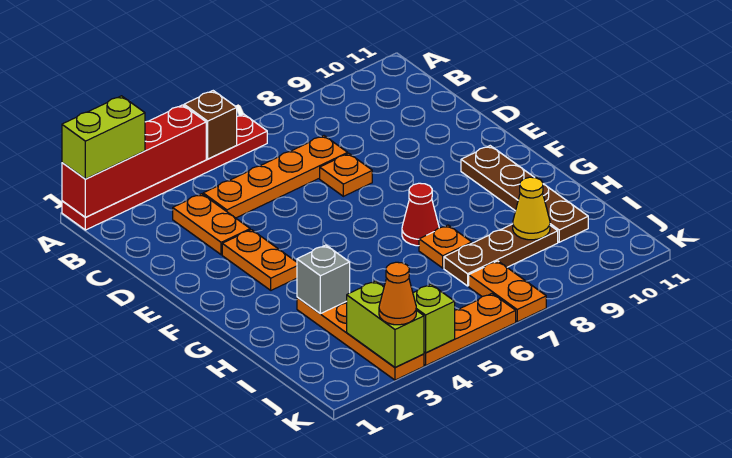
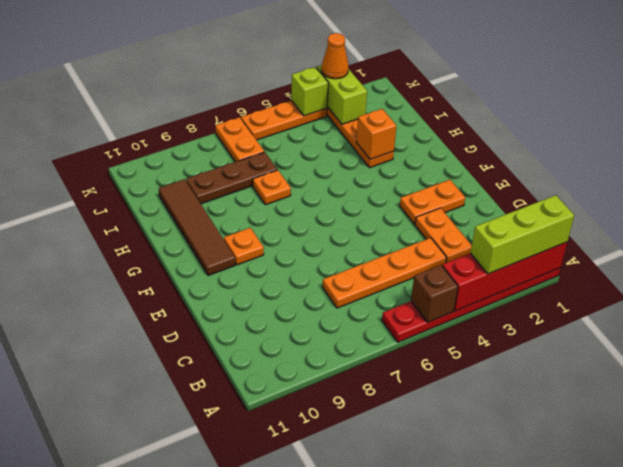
lime 1x2 brick [62,96,145,179] -> lime 1x3 brick [470,195,574,274]
orange 1x1 plate [320,153,372,196] -> orange 1x1 plate moved to [224,228,264,265]
orange 1x2 plate [222,230,297,290] -> orange 1x2 plate turned to [400,180,465,224]
brown 1x4 plate [461,146,588,242] -> brown 1x4 tile [159,179,235,276]
red 1x1 cone [402,183,439,246] -> none
grey 1x1 brick [297,245,350,314] -> orange 1x1 brick [356,109,396,159]
yellow 1x1 cone [513,177,550,240] -> none

